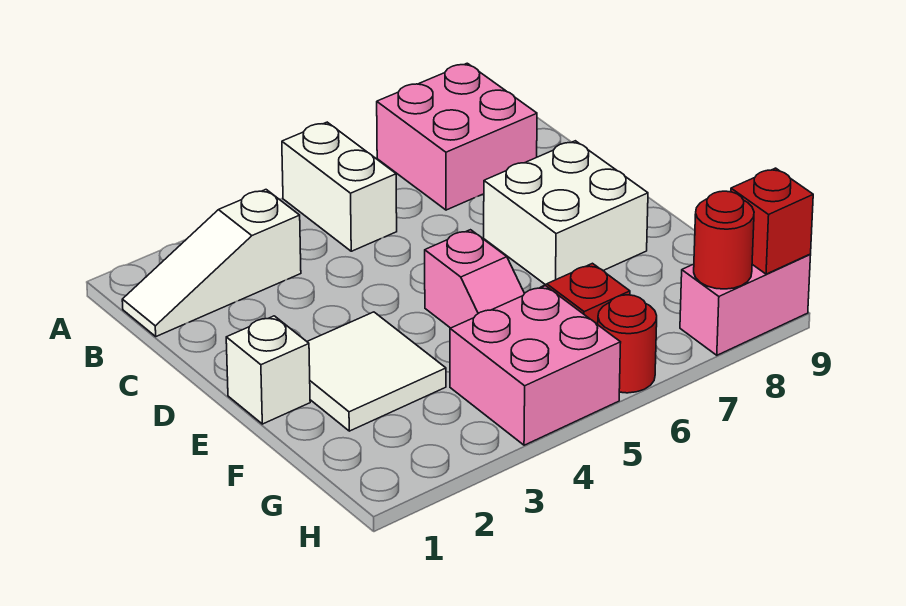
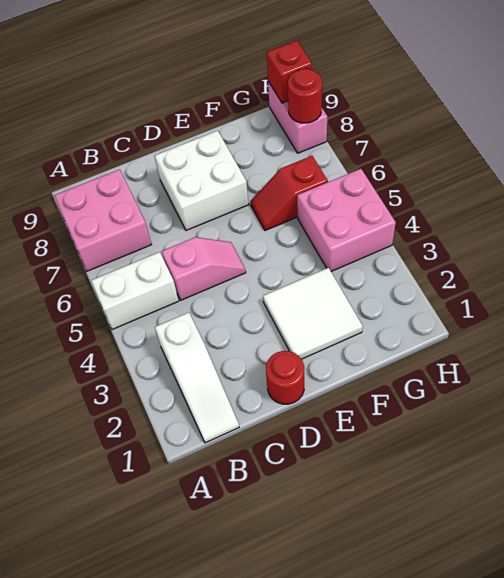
white 1x1 brick [226,316,310,424] -> none
pink 1x2 slope [425,230,524,328] -> pink 1x2 slope moved to [162,237,246,300]
red 1x1 round brick [598,295,657,393] -> red 1x1 round brick moved to [266,351,304,404]

